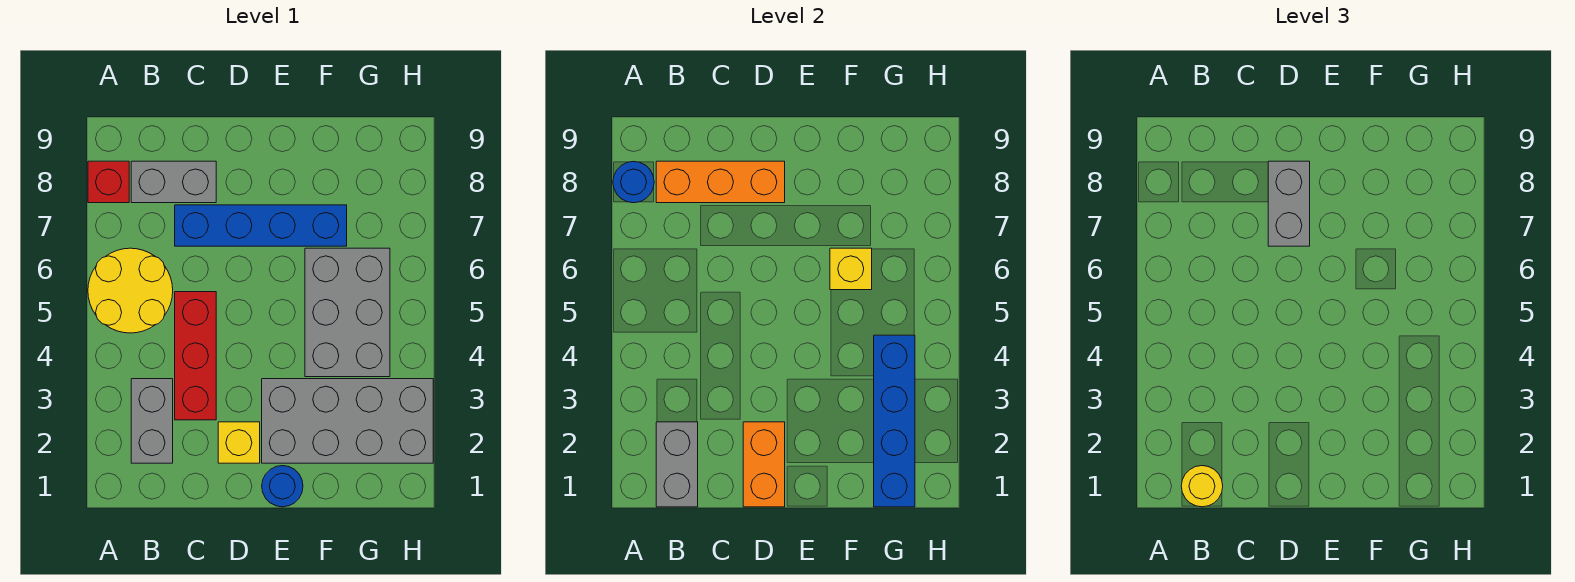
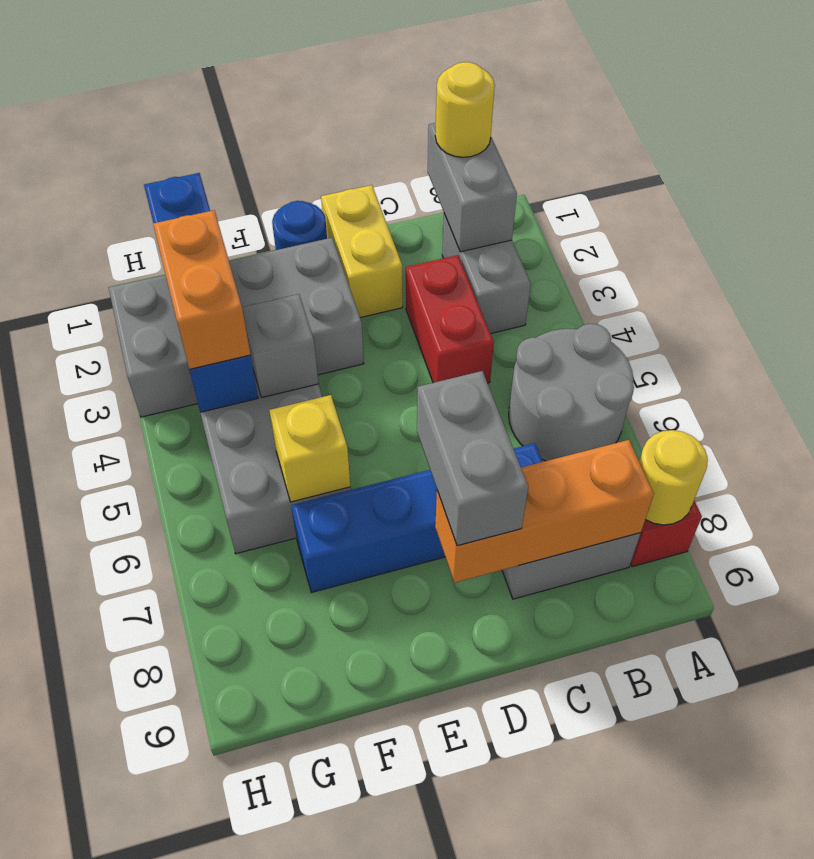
yellow 2x2 round brick [88,248,173,333] -> grey 2x2 round brick [509,324,634,461]
blue 1x1 round brick [613,161,654,203] -> yellow 1x1 round brick [639,430,708,525]
red 1x3 brick [175,292,216,420] -> red 1x2 brick [406,255,494,383]
orange 1x2 brick [743,422,785,507] -> orange 1x2 brick moved to [153,210,250,369]
yellow 1x1 brick [218,422,260,463] -> yellow 1x2 brick [321,185,403,318]
none -> grey 1x1 brick [242,294,319,398]

